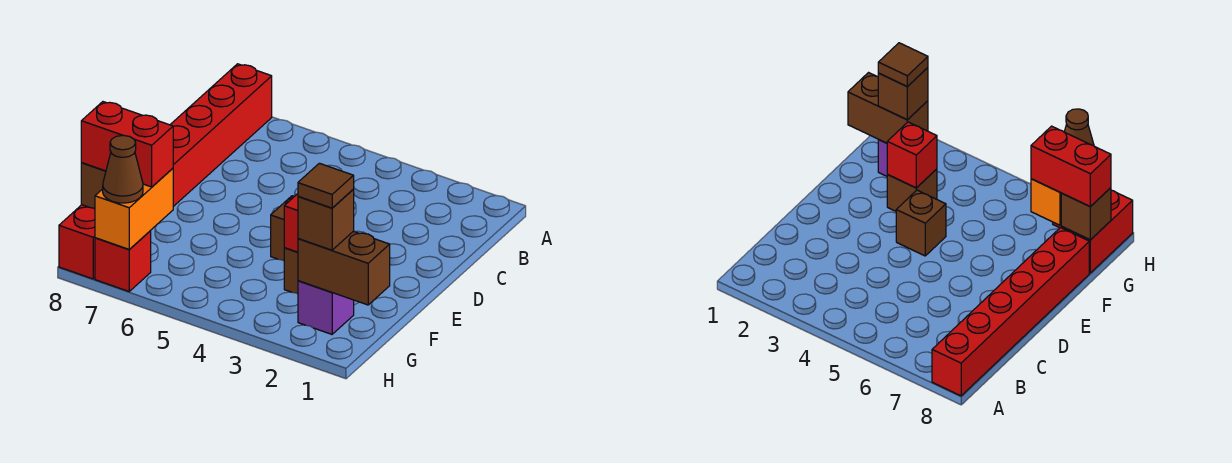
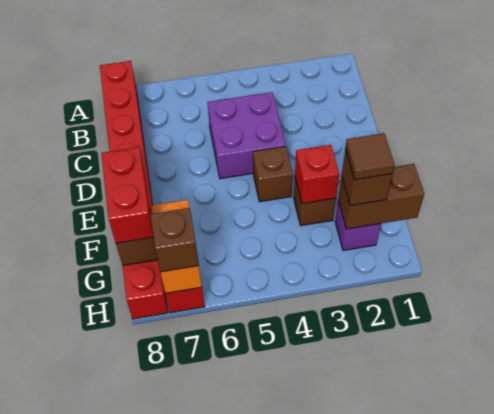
none -> purple 2x2 brick [207,92,286,179]
red 1x2 brick [81,102,173,187] -> red 1x2 brick turned to [101,147,153,243]
brown 1x1 cone [103,135,143,203] -> brown 1x1 brick [150,208,199,272]

